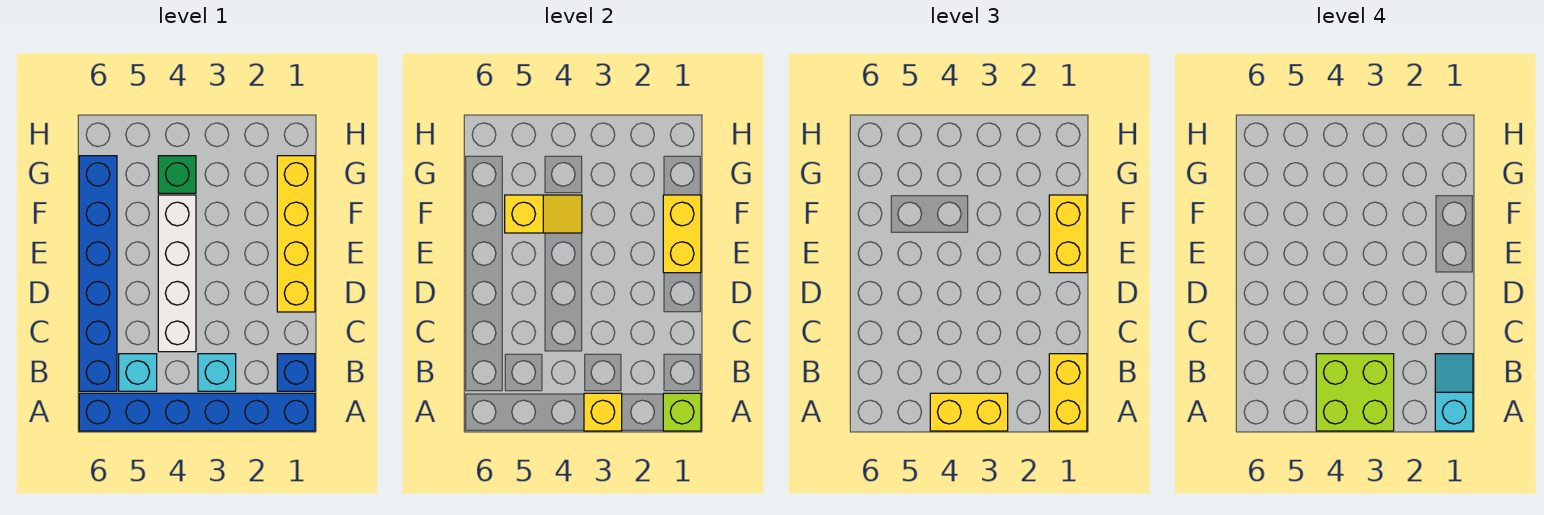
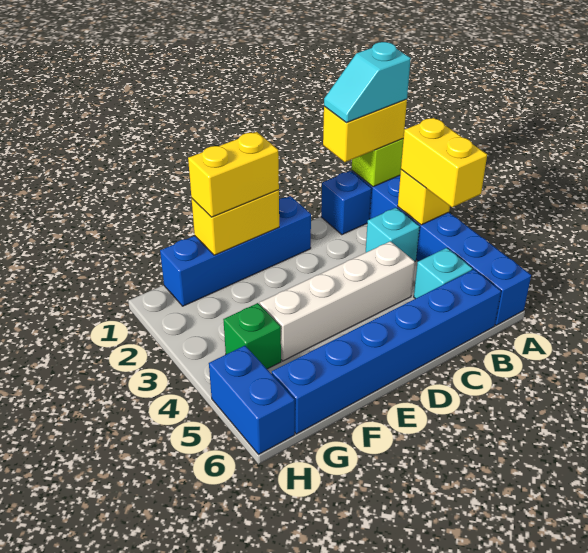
lime 2x2 brick [1316,354,1394,431] -> none
yellow 1x4 brick [277,156,315,312] -> blue 1x4 brick [160,196,311,306]
yellow 1x2 slope [505,195,582,233] -> none
none -> blue 1x2 brick [209,346,295,455]

